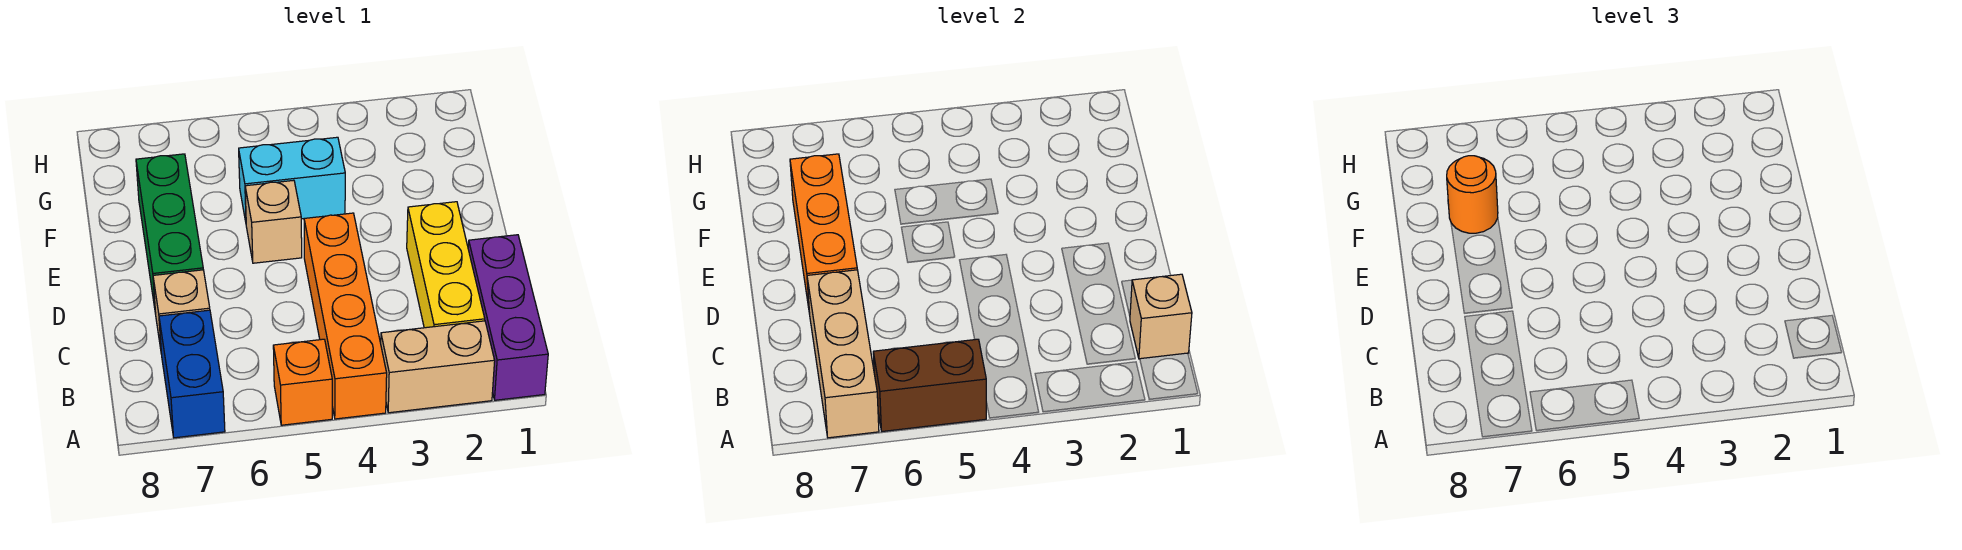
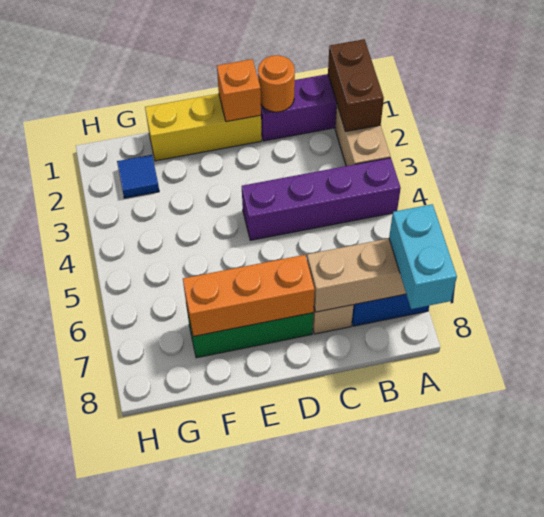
orange 1x4 brick [304,213,387,419] -> purple 1x4 brick [242,158,401,240]
orange 1x1 brick [273,339,332,425] -> orange 1x1 brick moved to [217,59,261,122]
brown 1x2 brick [873,339,986,431] -> brown 1x2 brick moved to [328,39,384,132]
tan 1x1 brick [1130,274,1192,359] -> none
yellow 1x3 brick [407,202,485,328] -> yellow 1x3 brick moved to [145,94,262,161]
tan 1x1 brick [245,180,302,263] -> none
cyan 1x2 brick [239,137,345,221] -> cyan 1x2 brick moved to [389,204,457,309]
orange 1x1 round brick [1447,156,1498,233] -> orange 1x1 round brick moved to [258,55,295,112]
none -> blue 1x1 tile [117,155,159,198]

